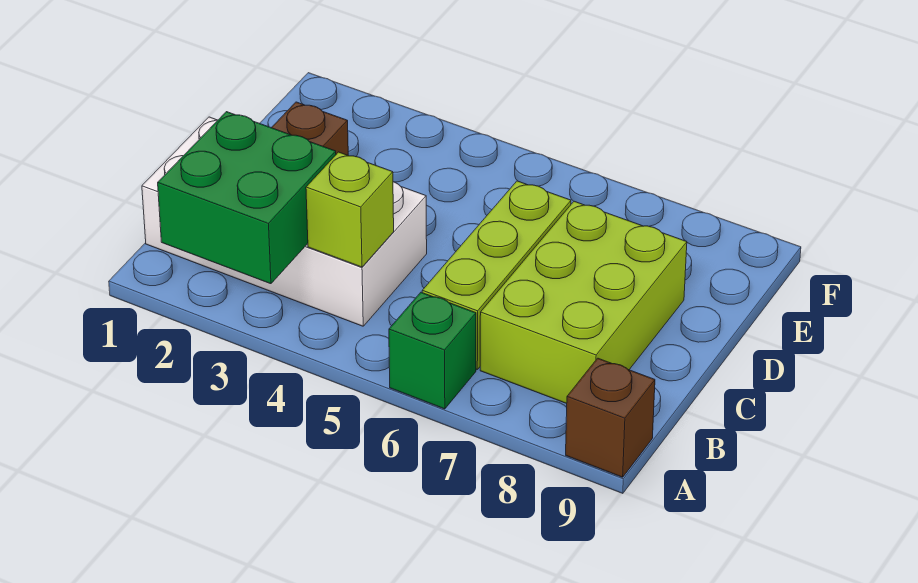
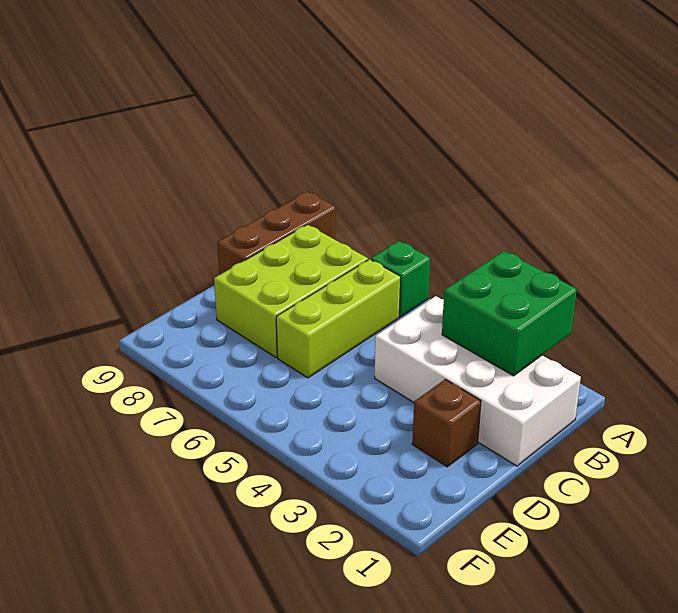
brown 1x1 brick [566,358,655,477] -> brown 1x3 brick [217,192,336,275]
lime 1x1 brick [306,152,394,267] -> none

